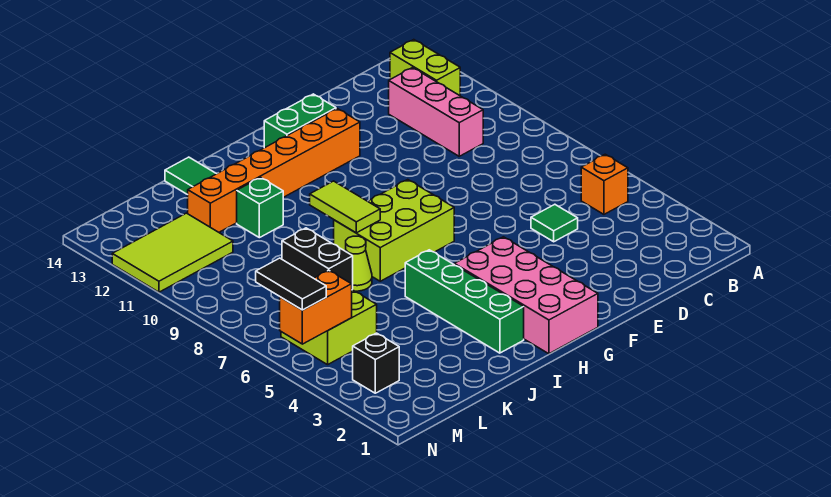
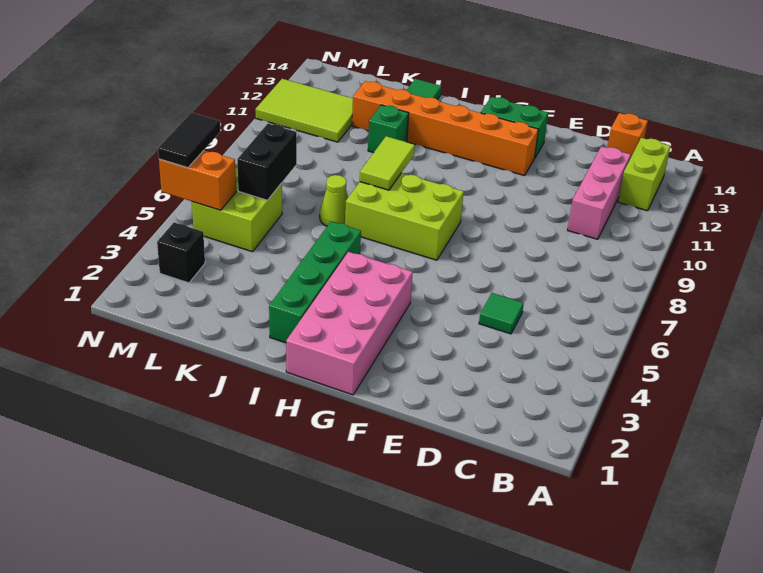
orange 1x1 brick [581,154,628,214] -> orange 1x1 brick moved to [607,113,648,159]

